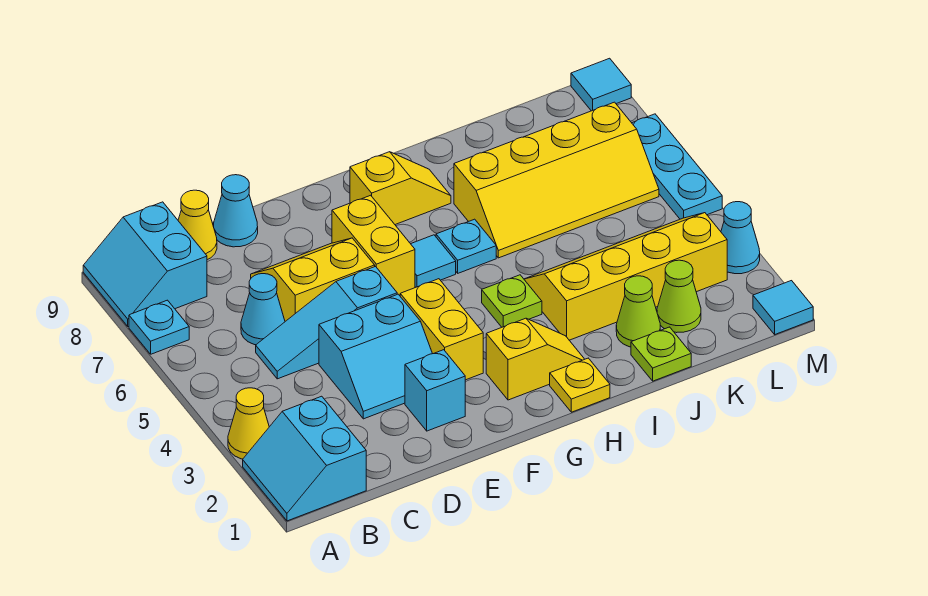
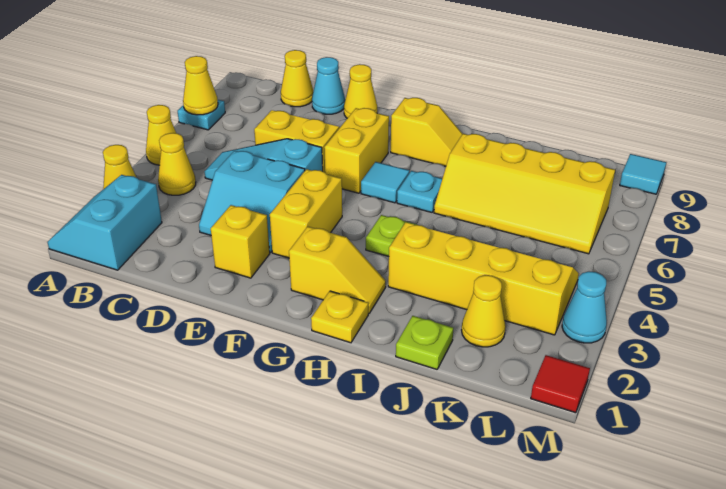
none -> yellow 1x1 cone [146,105,176,165]
none -> yellow 1x1 cone [183,56,218,115]
cyan 2x2 slope [83,202,207,327] -> none
none -> yellow 1x1 cone [158,133,196,195]
cyan 1x1 cone [241,274,285,345] -> none
cyan 1x1 brick [405,350,465,431] -> yellow 1x1 brick [211,205,270,278]
none -> yellow 1x1 cone [344,64,377,118]
lime 1x1 cone [616,276,660,347] -> none
lime 1x1 cone [657,260,701,333] -> yellow 1x1 cone [462,275,506,347]
cyan 1x1 tile [753,281,813,334] -> red 1x1 tile [531,355,590,413]
cyan 1x3 plate [632,114,722,219] -> none

